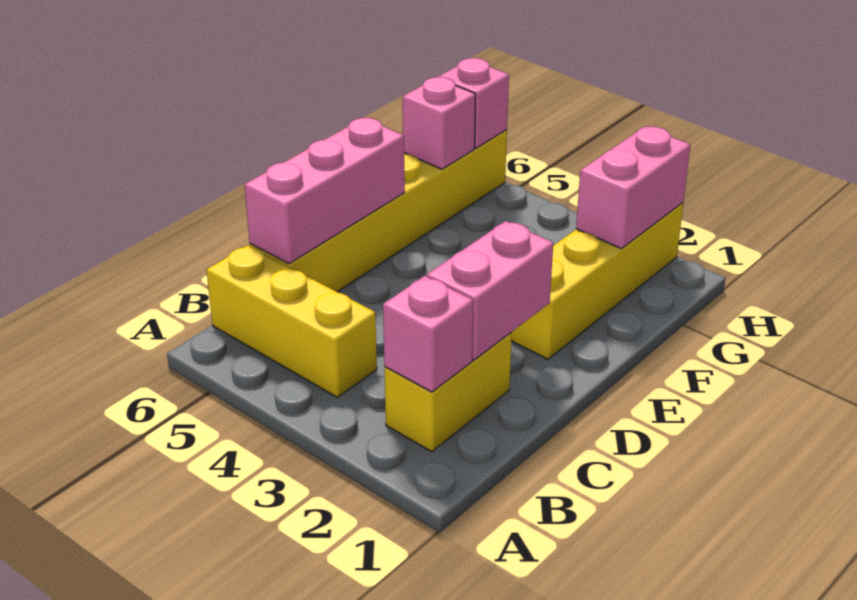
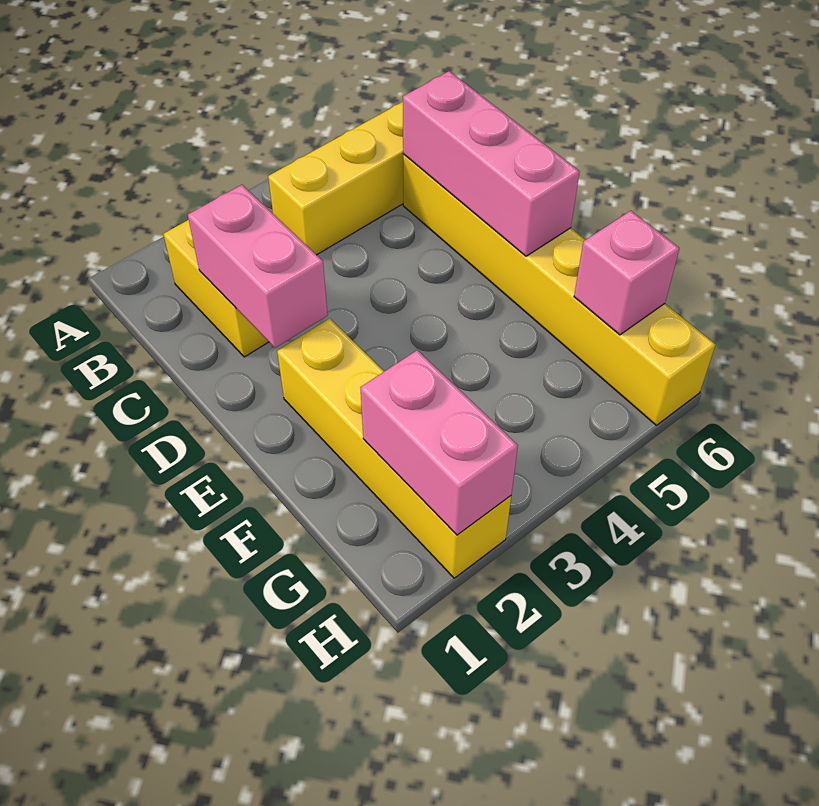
pink 1x1 brick [383,276,473,392] -> none
pink 1x1 brick [438,58,509,148] -> none

